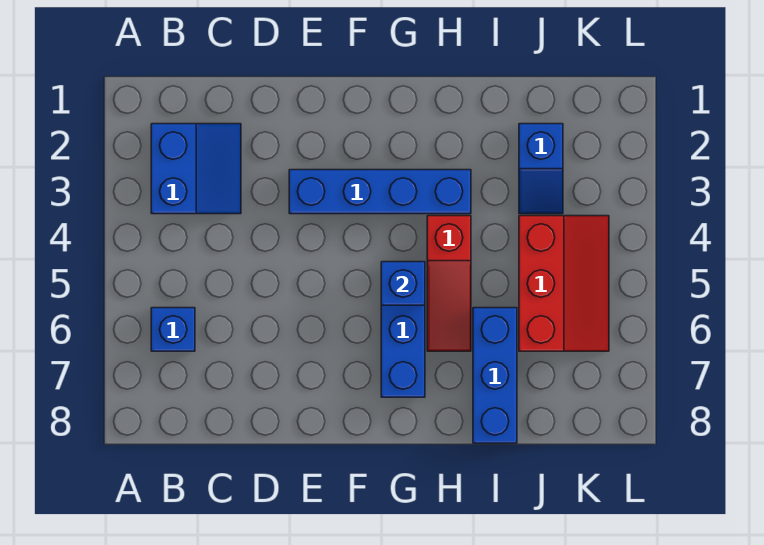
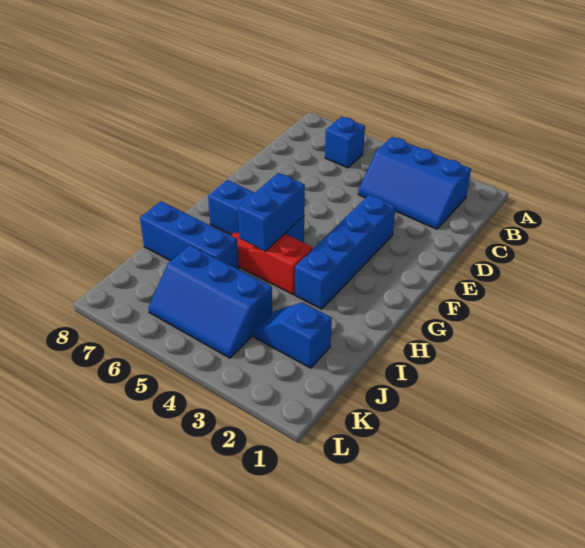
blue 2x2 slope [151,124,241,214] -> blue 2x3 slope [358,137,471,229]
blue 1x1 brick [381,262,425,305] -> blue 1x2 brick [238,173,305,251]
red 2x3 slope [519,216,609,351] -> blue 2x3 slope [148,245,272,358]

